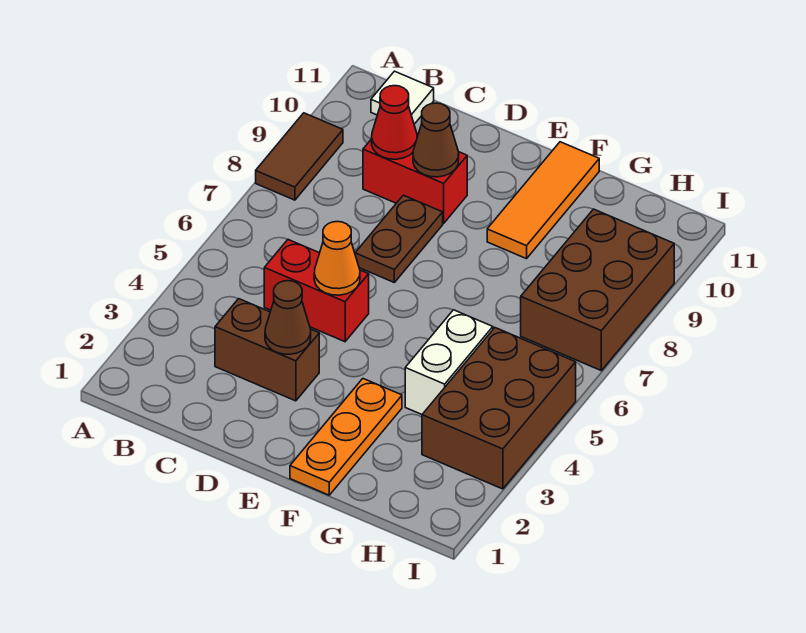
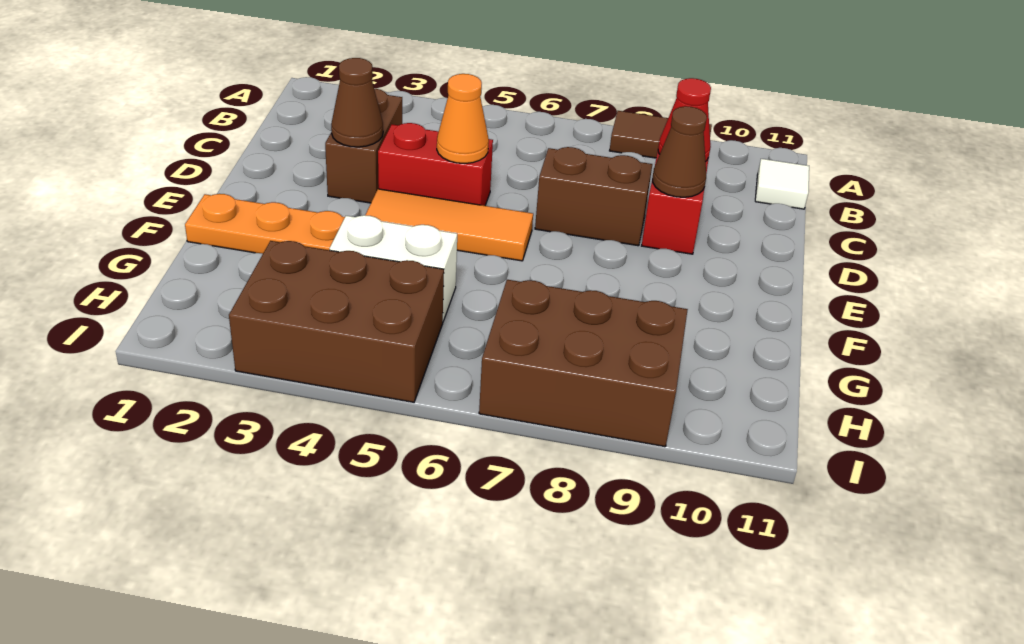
red 1x2 brick [264,240,369,342] -> red 1x2 brick turned to [378,123,493,206]
brown 1x2 plate [355,195,443,282] -> brown 1x2 brick [535,147,652,246]
orange 1x3 tile [487,142,599,259] -> orange 1x3 tile moved to [365,189,533,261]

